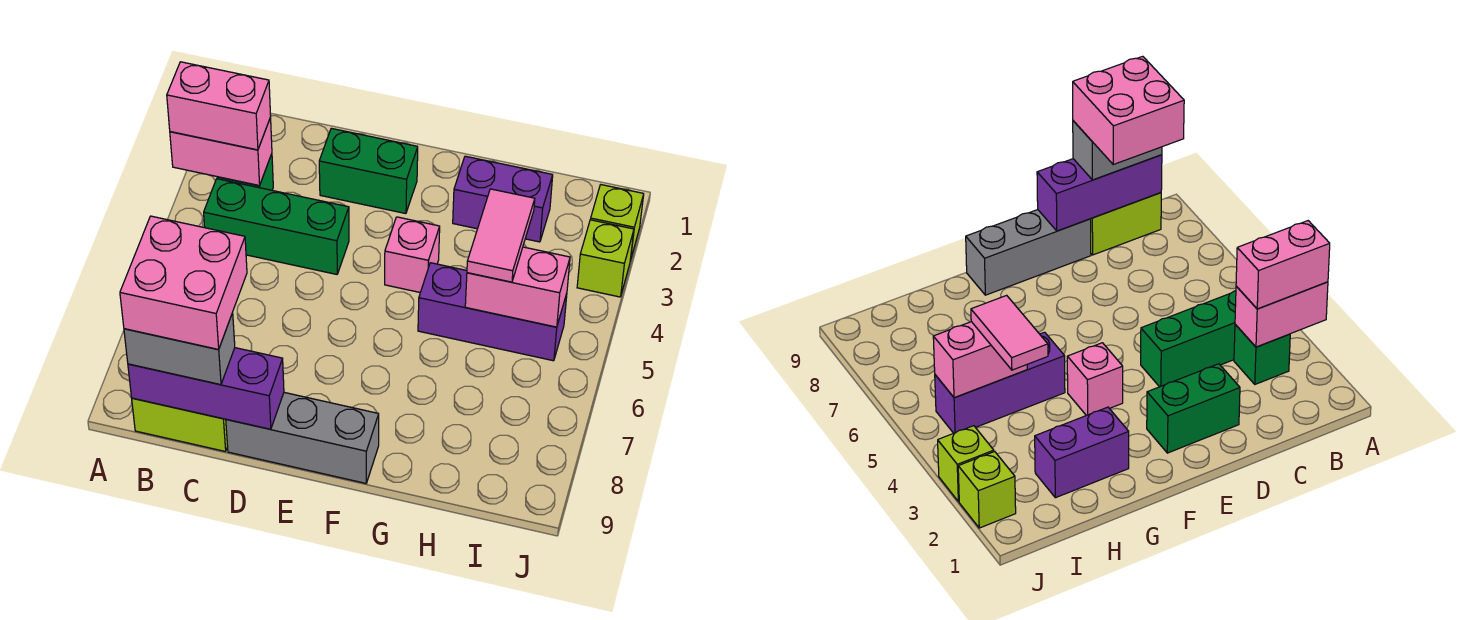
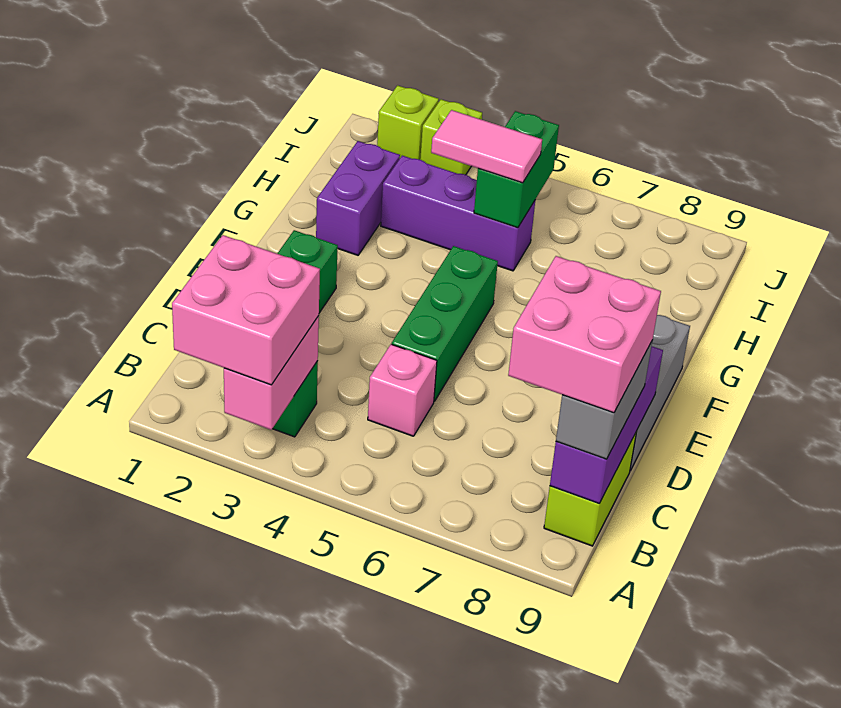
pink 1x2 brick [167,62,271,150] -> pink 2x2 brick [172,235,320,385]
green 1x3 brick [204,179,349,274] -> green 1x3 brick moved to [392,246,498,401]
pink 1x1 brick [385,217,440,292] -> pink 1x1 brick moved to [368,344,437,436]
purple 1x3 brick [418,263,567,361] -> purple 1x3 brick turned to [381,156,535,271]
pink 1x2 brick [465,247,570,327] -> green 1x2 brick [474,111,559,228]

